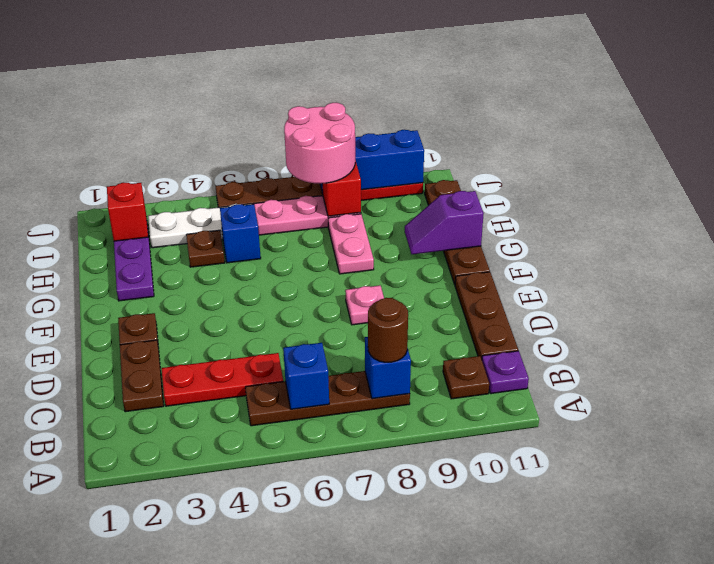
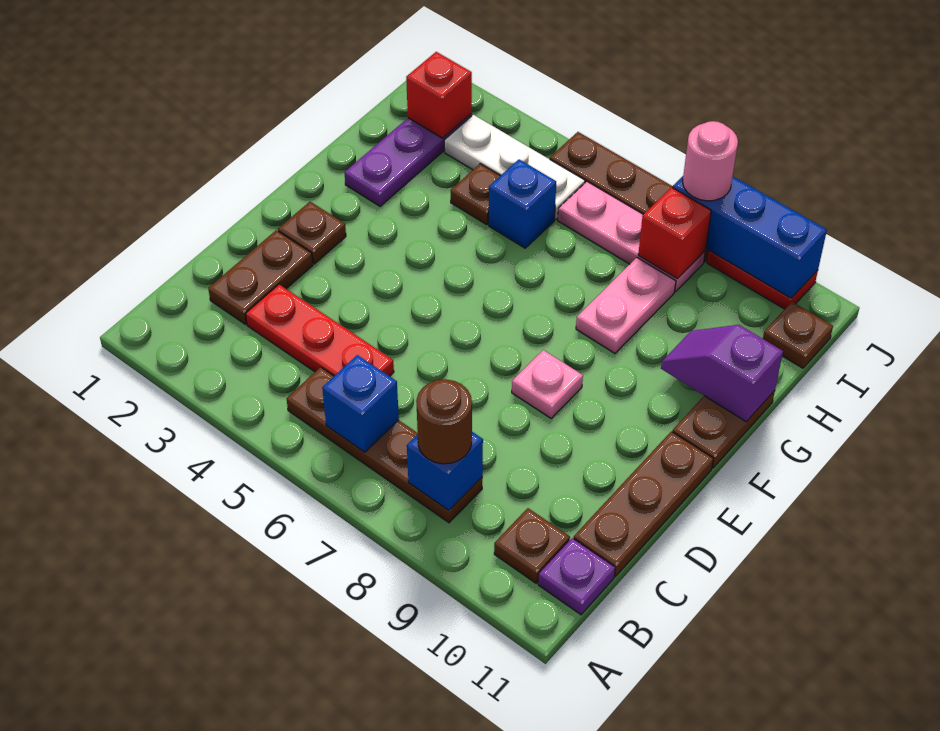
pink 2x2 round brick [284,103,355,184] -> pink 1x1 round brick [683,121,738,201]

